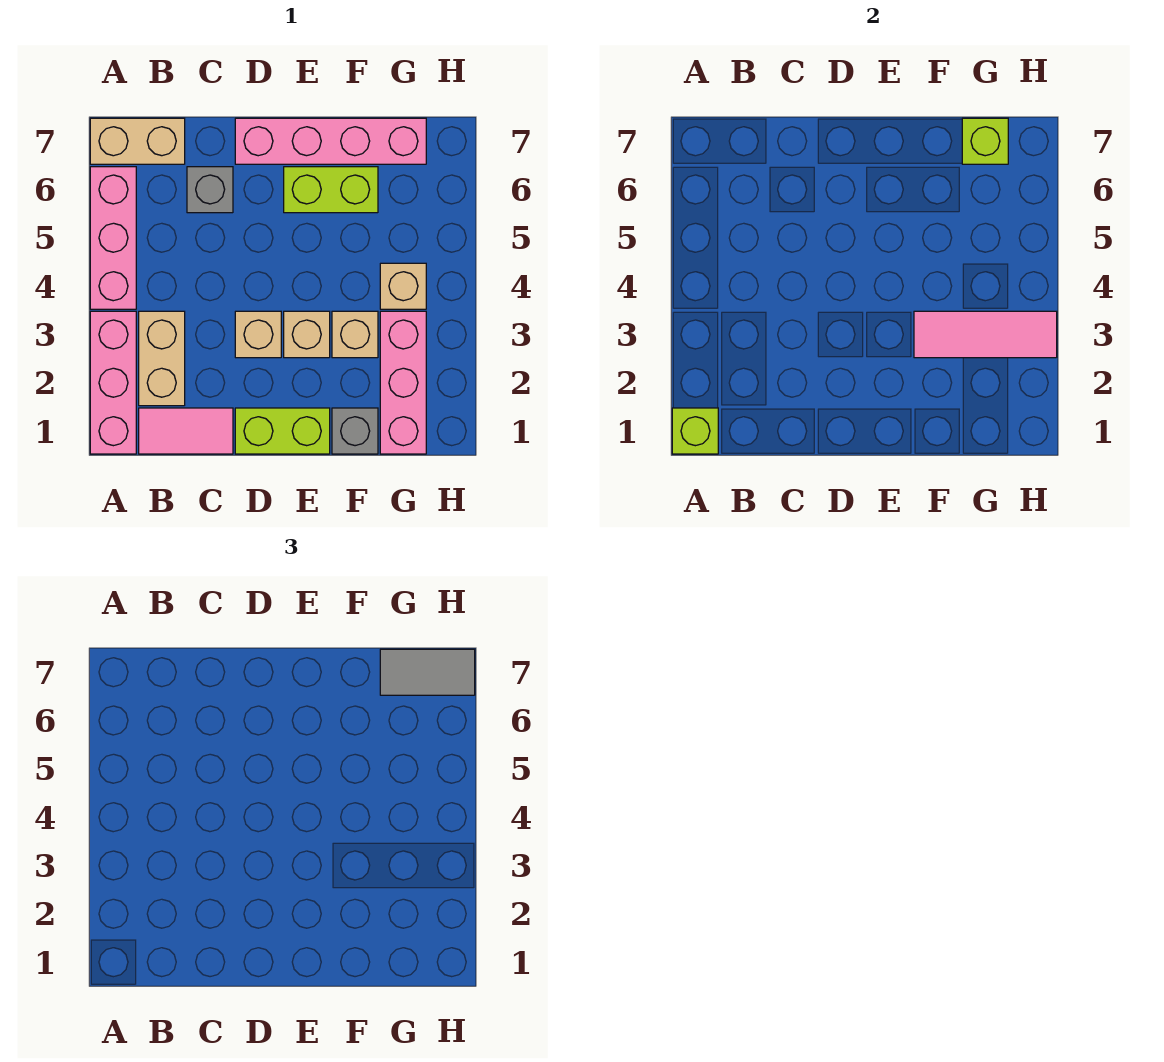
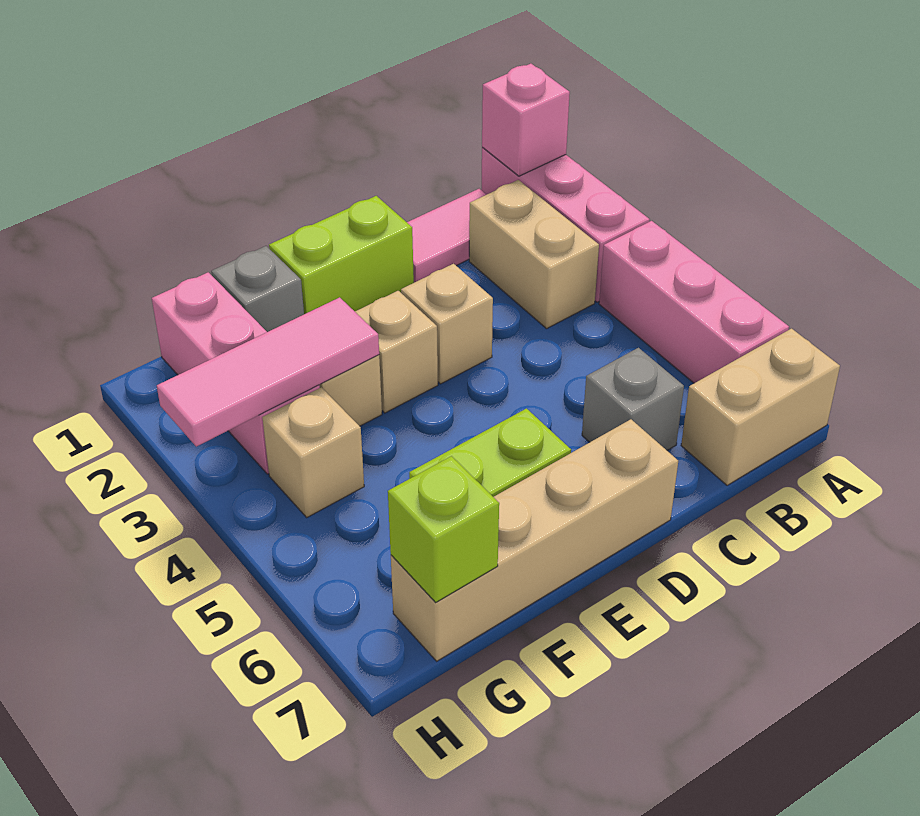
lime 1x1 brick [672,408,718,454] -> pink 1x1 brick [482,64,570,176]
pink 1x4 brick [235,118,426,164] -> tan 1x4 brick [391,419,678,661]
grey 1x2 tile [380,649,475,695] -> none

